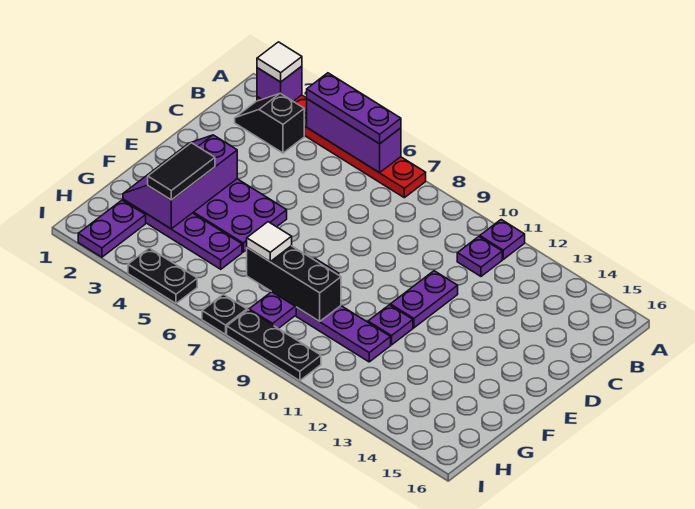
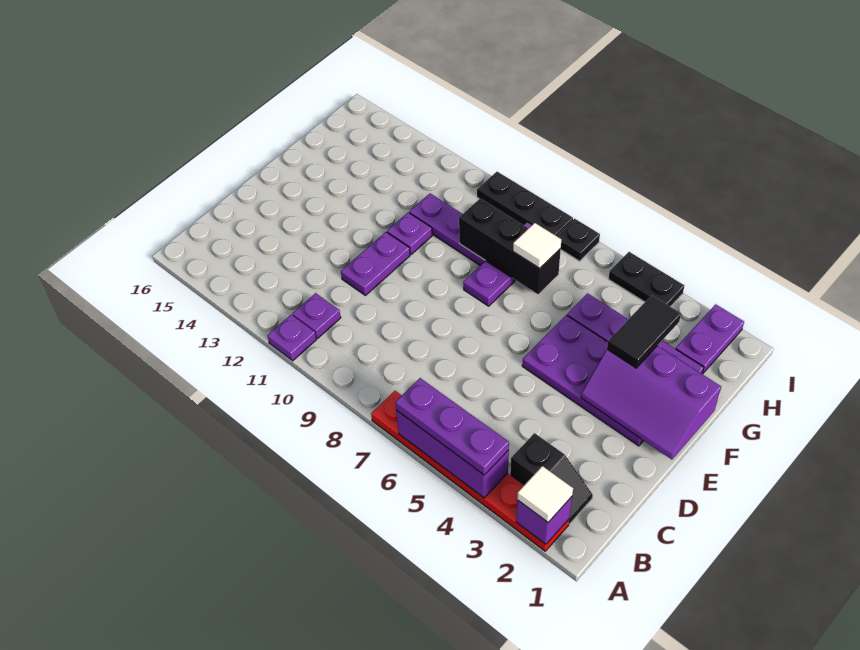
purple 2x3 slope [123,135,237,229] -> purple 2x3 slope turned to [581,346,721,460]

